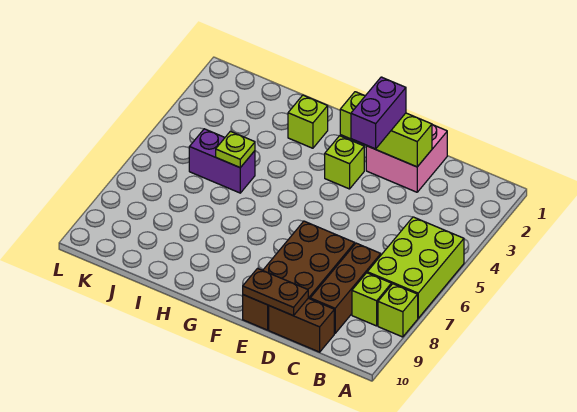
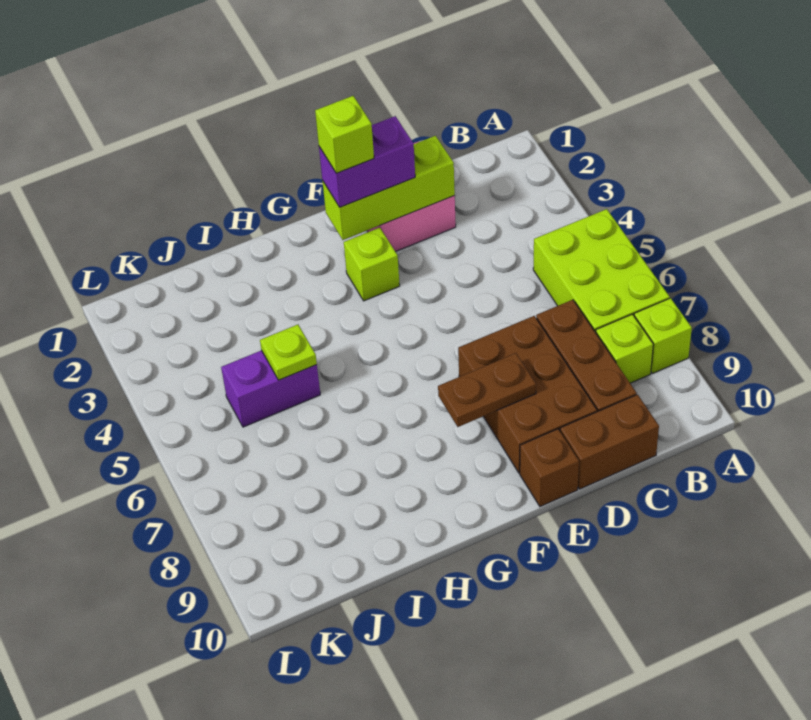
brown 1x2 plate [243,268,308,316] -> brown 1x2 plate moved to [438,353,536,427]
purple 1x2 brick [351,77,406,149] -> purple 1x2 brick turned to [319,116,415,207]
lime 1x1 brick [288,95,328,148] -> lime 1x1 brick moved to [315,96,374,173]

